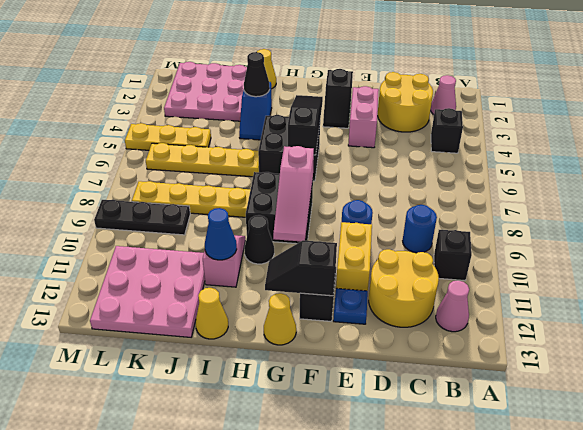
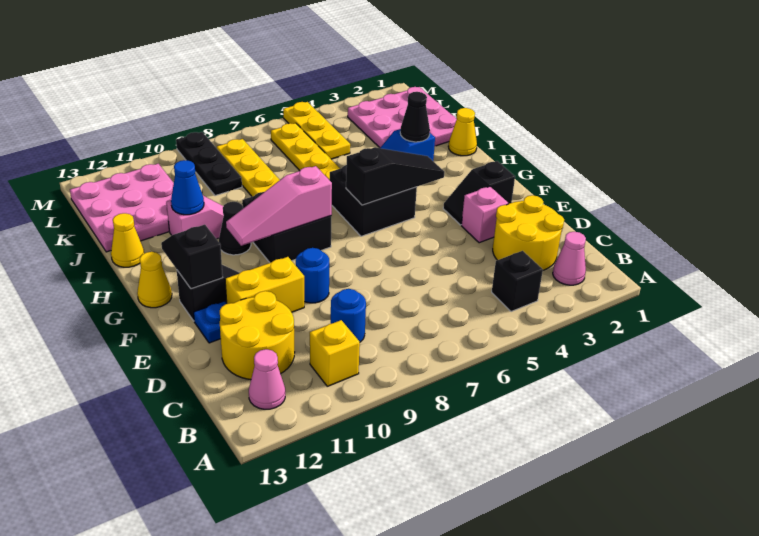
black 1x1 brick [434,230,472,281] -> yellow 1x1 brick [310,320,360,386]
pink 1x2 brick [348,86,379,148] -> pink 1x1 brick [461,186,508,243]

